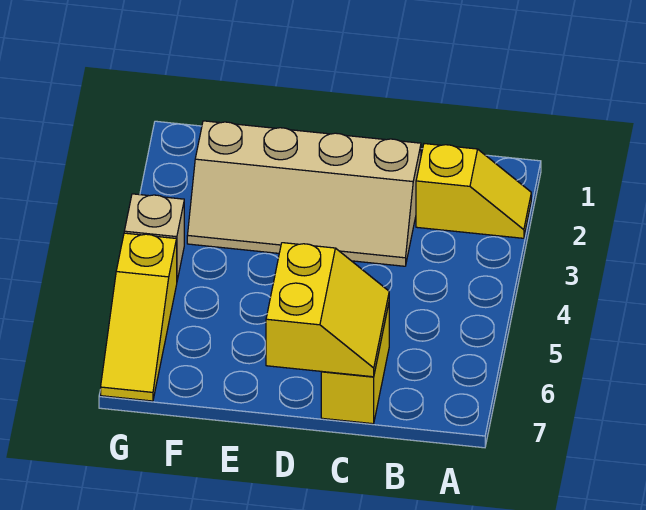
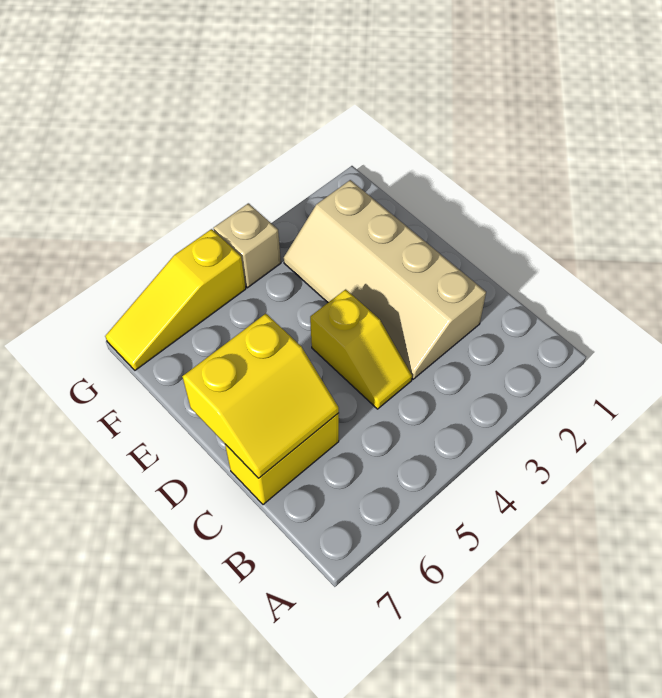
yellow 1x2 slope [416,144,531,238] -> yellow 1x2 slope moved to [310,289,412,409]

